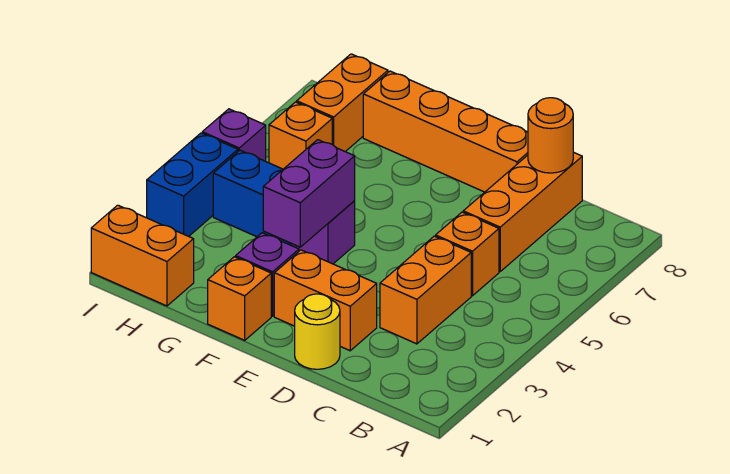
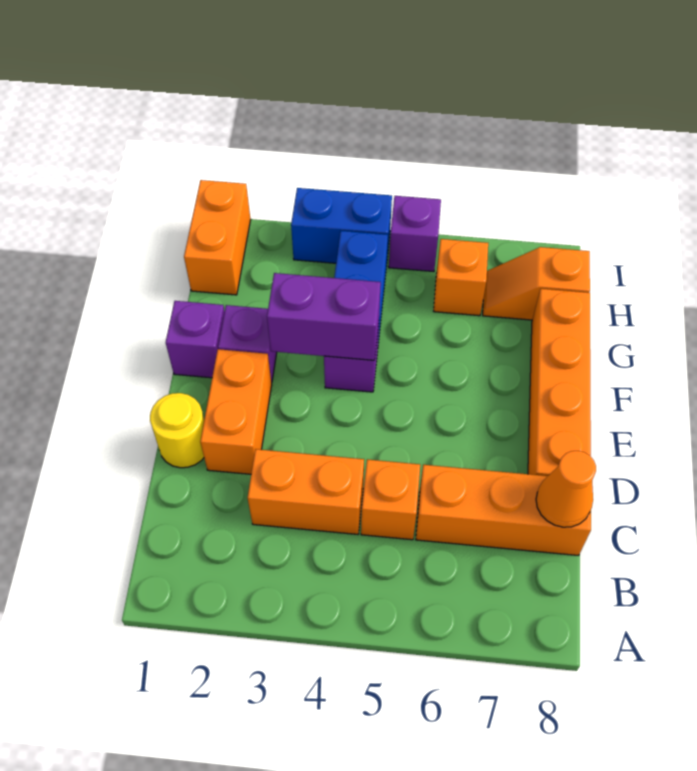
orange 1x1 round brick [528,98,573,173] -> orange 1x1 cone [536,451,596,527]
orange 1x1 brick [208,257,271,340] -> purple 1x1 brick [166,301,225,378]
orange 1x2 brick [297,54,388,152] -> orange 1x2 slope [483,247,590,320]

